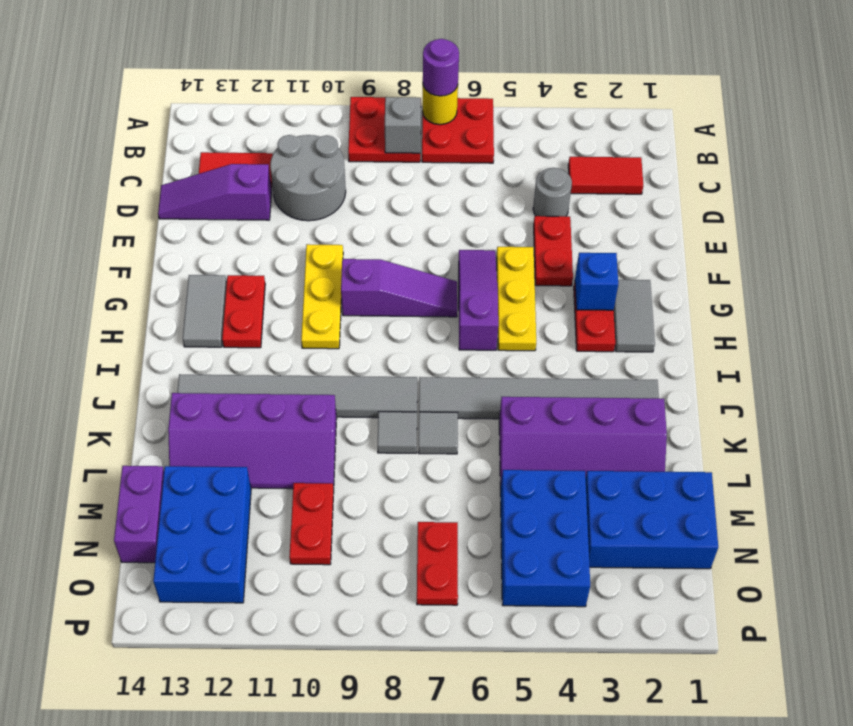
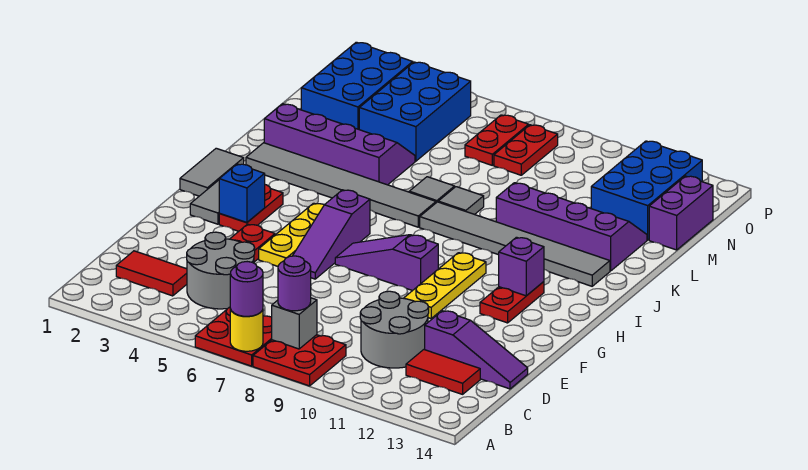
none -> purple 1x1 round brick [278,256,311,311]
grey 1x1 round brick [533,168,572,216] -> grey 2x2 round brick [187,232,255,309]
grey 1x2 tile [183,275,227,347] -> grey 1x2 tile moved to [180,148,244,196]
none -> purple 1x1 brick [499,237,544,296]
blue 2x3 brick [586,471,718,569] -> blue 2x3 brick turned to [301,42,413,129]
red 1x2 plate [289,483,334,565] -> red 1x2 plate moved to [494,125,558,175]

